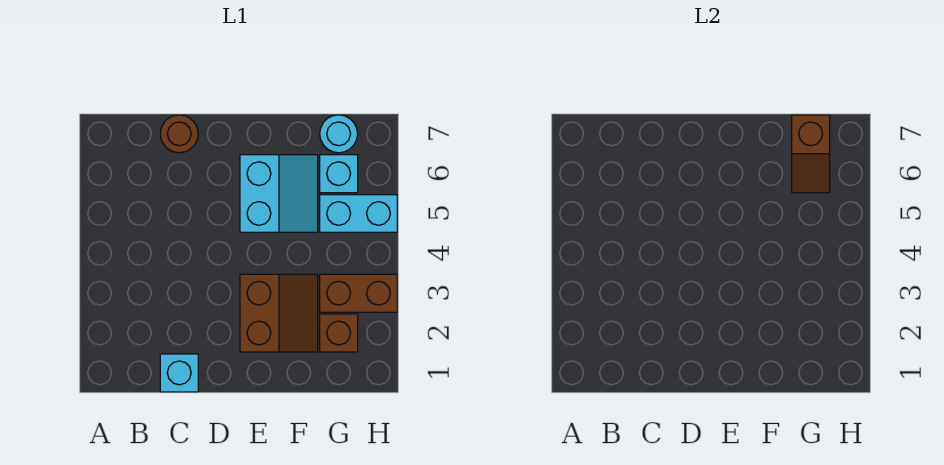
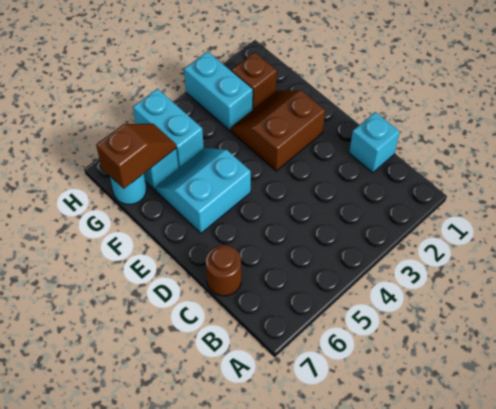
brown 1x2 brick [320,274,397,312] -> cyan 1x2 brick [184,51,253,130]

